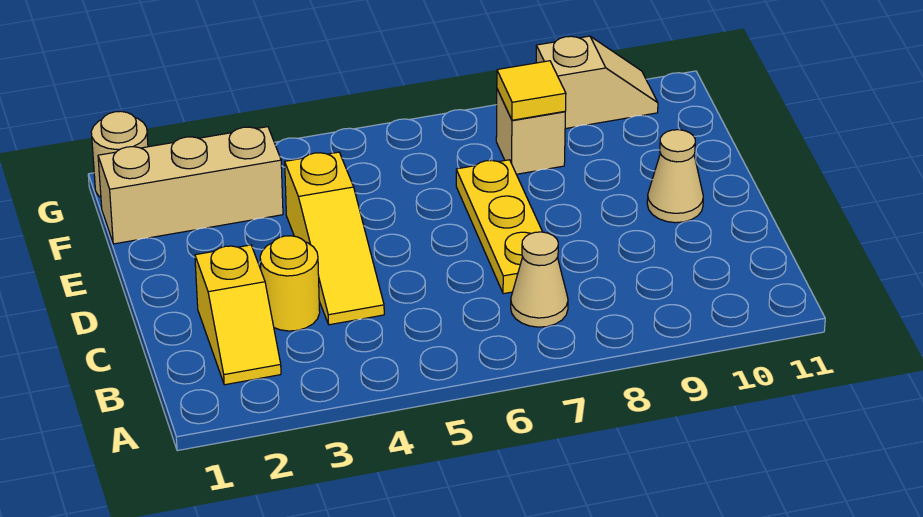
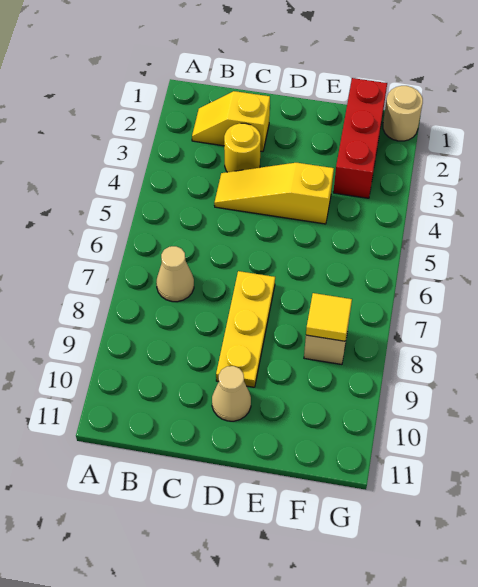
yellow 1x3 plate [456,160,542,294] -> yellow 1x3 plate turned to [216,271,275,387]
tan 1x3 brick [98,127,283,244] -> red 1x3 brick [333,78,387,198]
tan 1x2 slope [536,36,658,129] -> none

